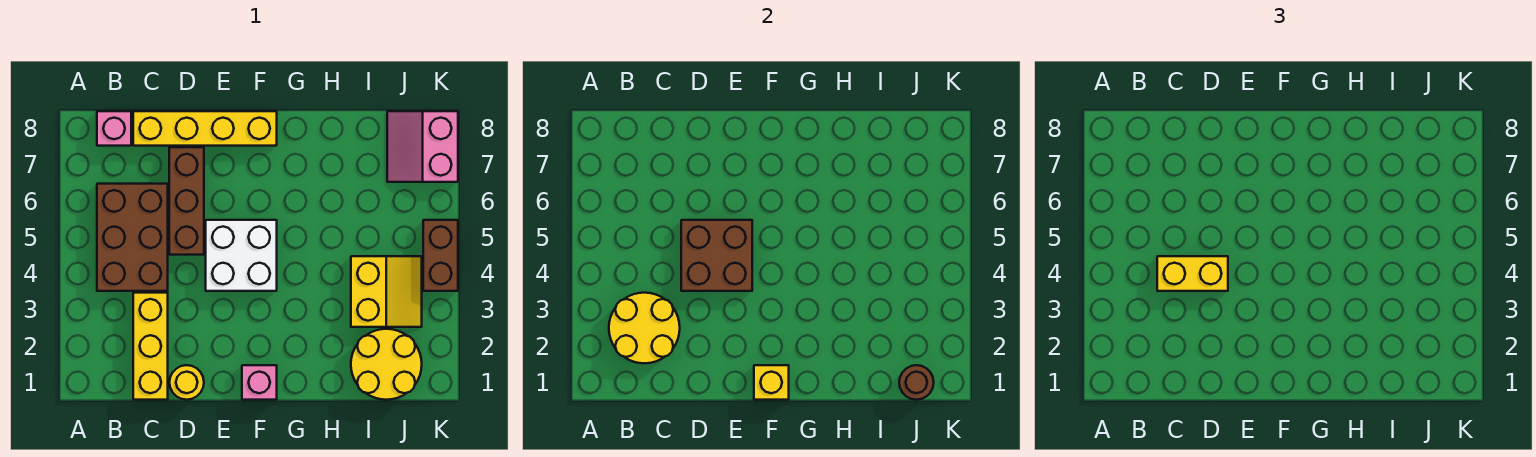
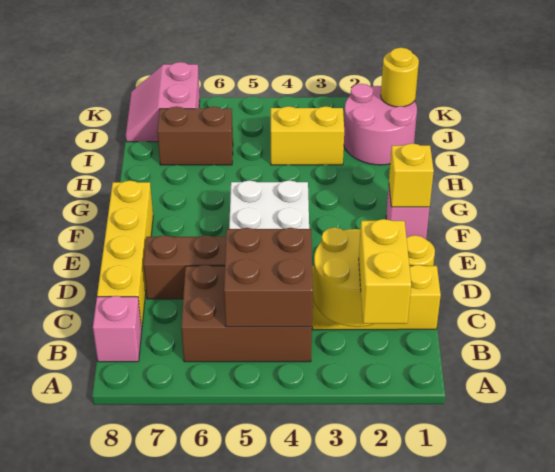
yellow 1x2 brick [1157,256,1228,291] -> yellow 1x2 brick moved to [359,219,411,324]
brown 2x2 brick [681,220,752,291] -> brown 2x2 brick moved to [224,228,313,327]
yellow 2x2 round brick [351,329,422,400] -> pink 2x2 round brick [344,84,417,165]
brown 1x1 round brick [899,365,934,400] -> yellow 1x1 round brick [381,48,419,107]
pink 2x2 slope [387,111,458,182] -> pink 2x2 slope turned to [126,62,200,142]
brown 1x2 brick [423,220,458,291] -> brown 1x2 brick moved to [157,106,233,165]

